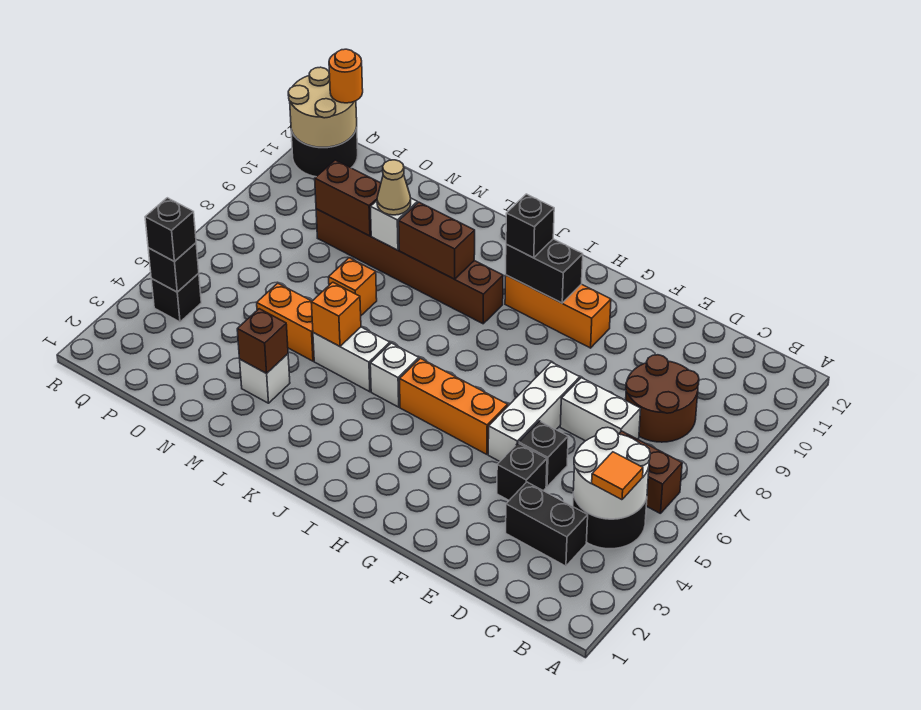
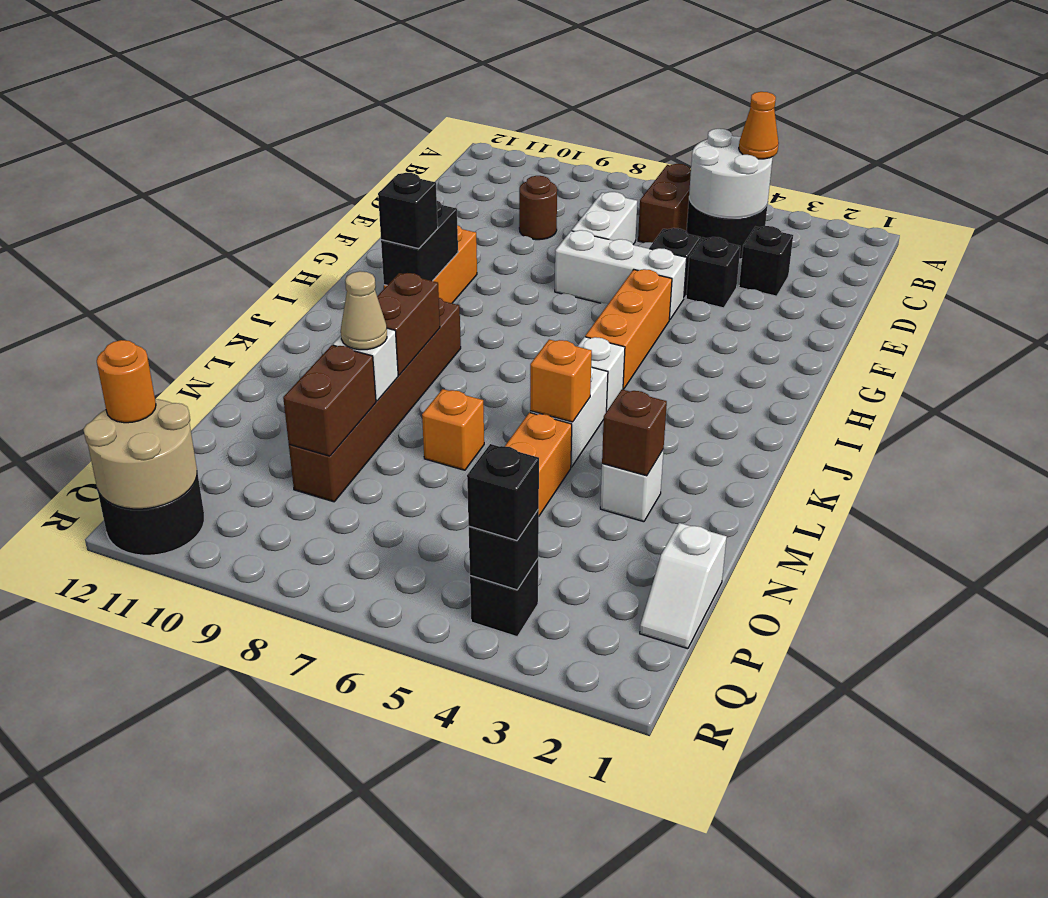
orange 1x1 tile [592,452,643,500] -> orange 1x1 cone [739,92,779,159]
black 1x2 brick [506,482,588,566] -> black 1x1 brick [739,226,793,296]
brown 2x2 round brick [626,355,699,442] -> brown 1x1 round brick [519,176,557,240]
none -> white 1x2 slope [640,523,727,649]

